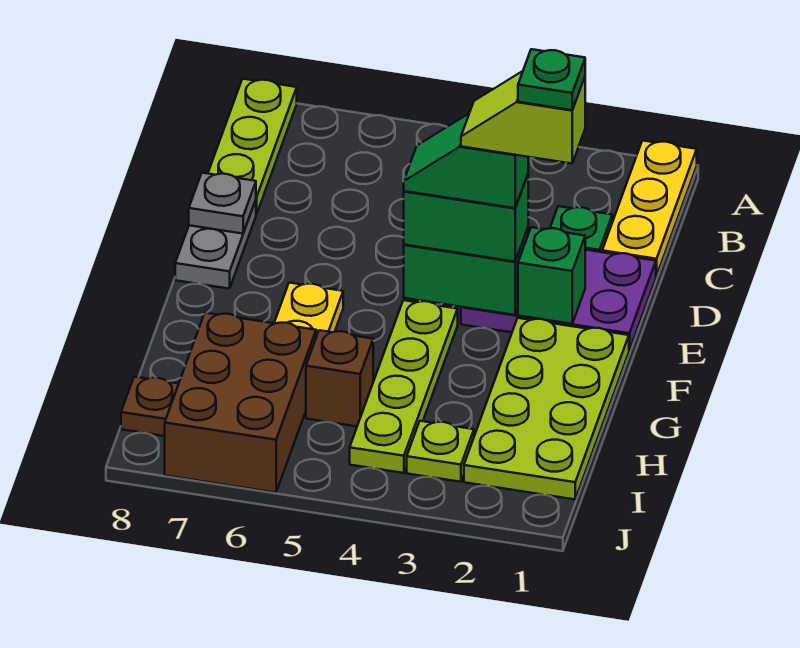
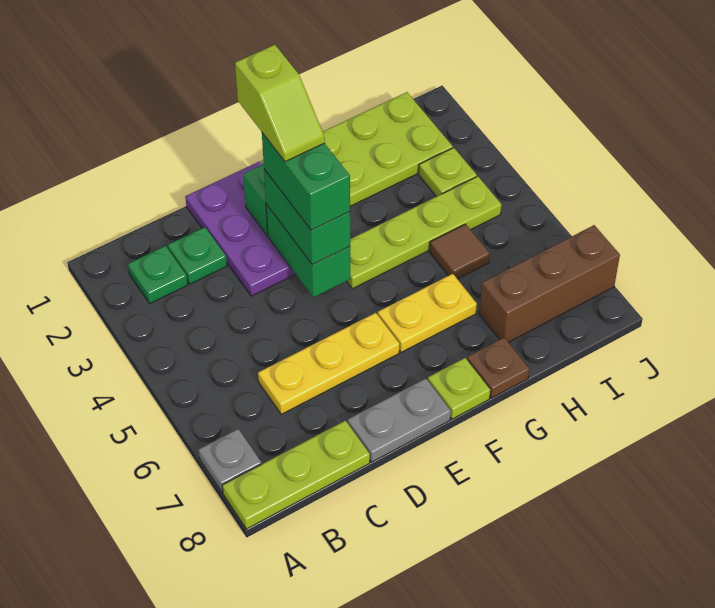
yellow 1x3 plate [602,141,697,276] -> yellow 1x3 plate moved to [258,313,399,414]
grey 1x1 plate [189,173,256,234] -> grey 1x1 plate moved to [198,429,262,493]
green 1x1 plate [518,49,585,110] -> green 1x1 plate moved to [128,246,188,303]
green 1x2 slope [404,114,528,208] -> green 1x2 brick [262,133,350,230]
none -> lime 1x1 plate [428,358,490,419]
brown 1x1 brick [306,330,373,426] -> brown 1x1 tile [430,224,489,279]
brown 2x3 brick [165,313,316,493] -> brown 1x3 brick [479,225,620,342]
brown 1x1 plate [121,377,179,436] -> brown 1x1 plate moved to [467,338,529,398]

